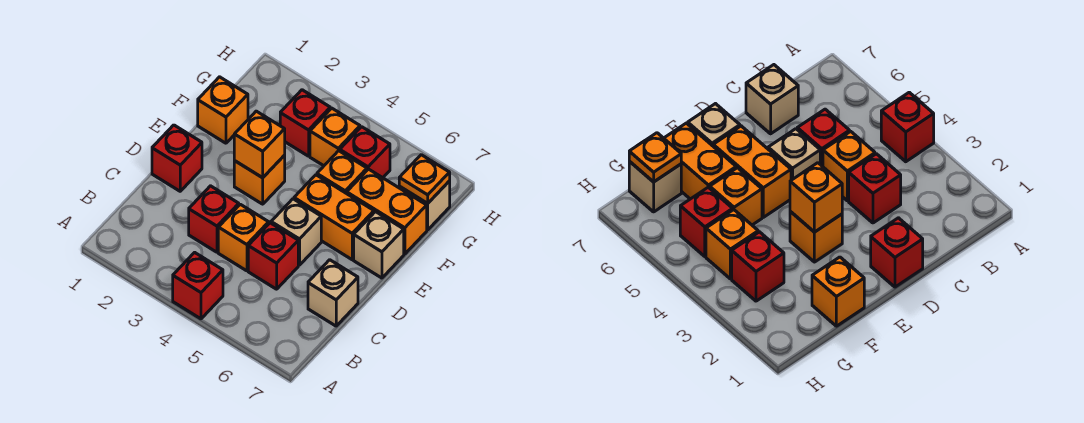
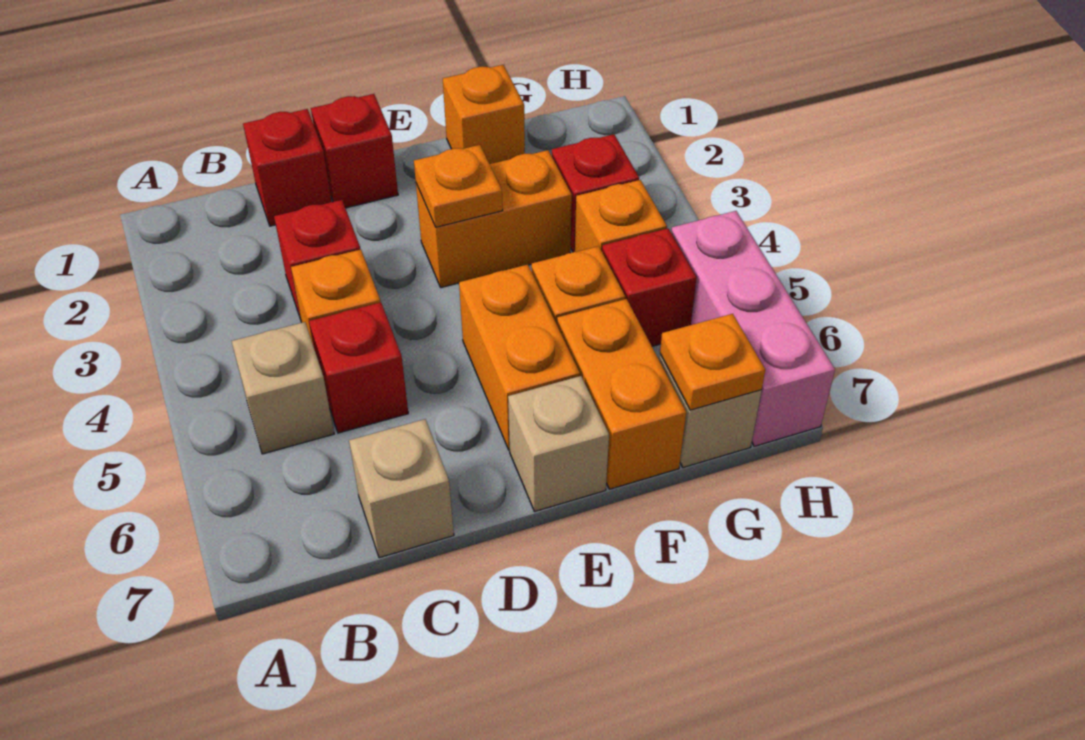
red 1x1 brick [173,252,223,319] -> red 1x1 brick moved to [243,109,332,226]
tan 1x1 brick [271,199,321,265] -> tan 1x1 brick moved to [231,322,334,454]
orange 1x1 brick [234,156,285,204] -> orange 1x2 brick [416,150,572,288]
orange 1x1 brick [234,111,285,178] -> orange 1x1 plate [414,145,503,227]
none -> pink 1x3 brick [671,211,835,446]

